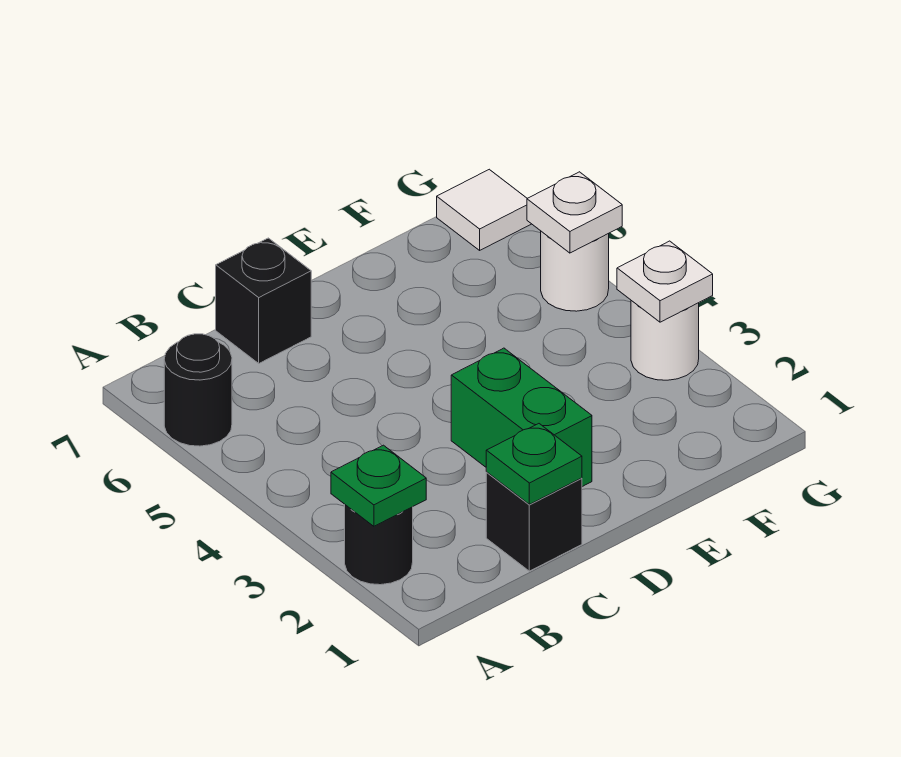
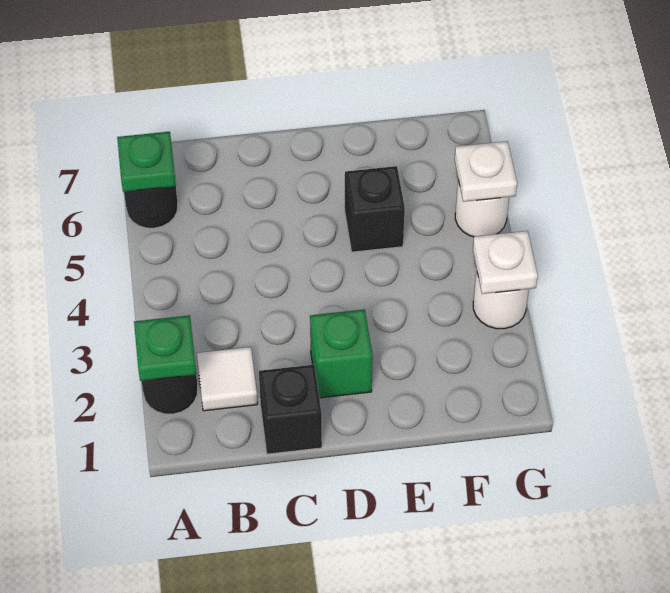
green 1x1 plate [486,424,582,504] -> green 1x1 plate moved to [117,132,176,192]
black 1x1 brick [216,238,311,363] -> black 1x1 brick moved to [345,166,405,252]
green 1x2 brick [451,348,592,487] -> green 1x1 brick [310,309,373,398]
white 1x1 tile [437,169,531,250] -> white 1x1 tile moved to [197,347,258,411]

